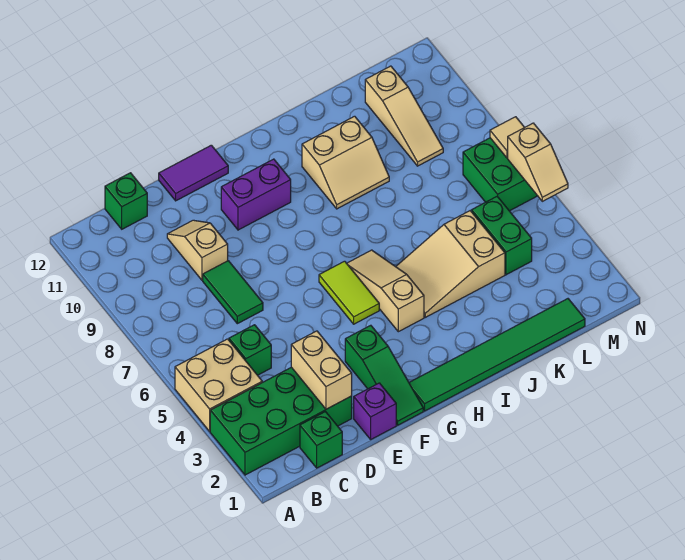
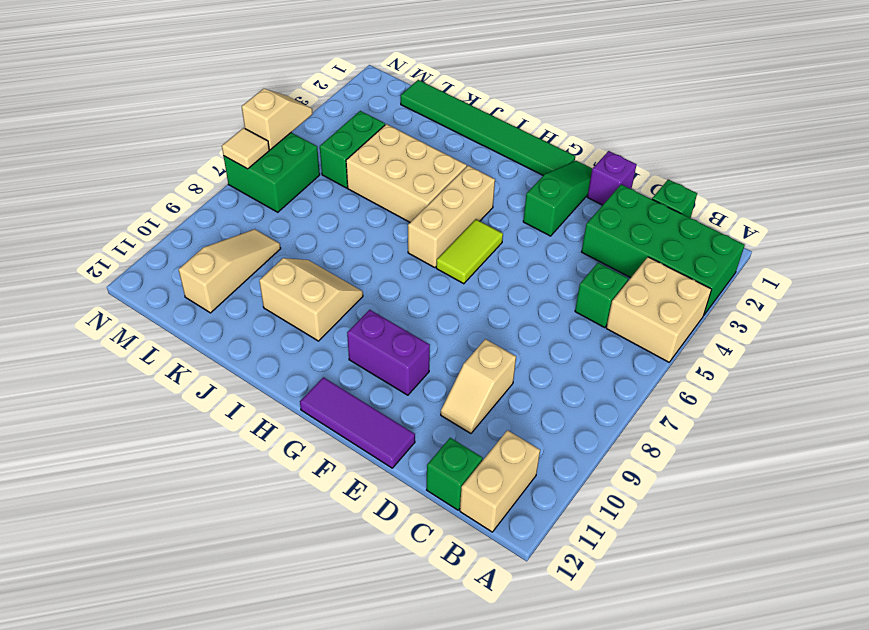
tan 1x2 brick [291,331,352,409] -> tan 1x2 brick moved to [460,430,540,532]
green 1x2 tile [203,261,263,324] -> none
purple 1x2 tile [159,145,228,201] -> purple 1x3 tile [300,377,415,468]
tan 1x3 slope [347,250,424,332] -> tan 1x3 brick [408,166,495,268]
tan 2x3 slope [396,211,505,317] -> tan 2x3 brick [346,124,467,222]

